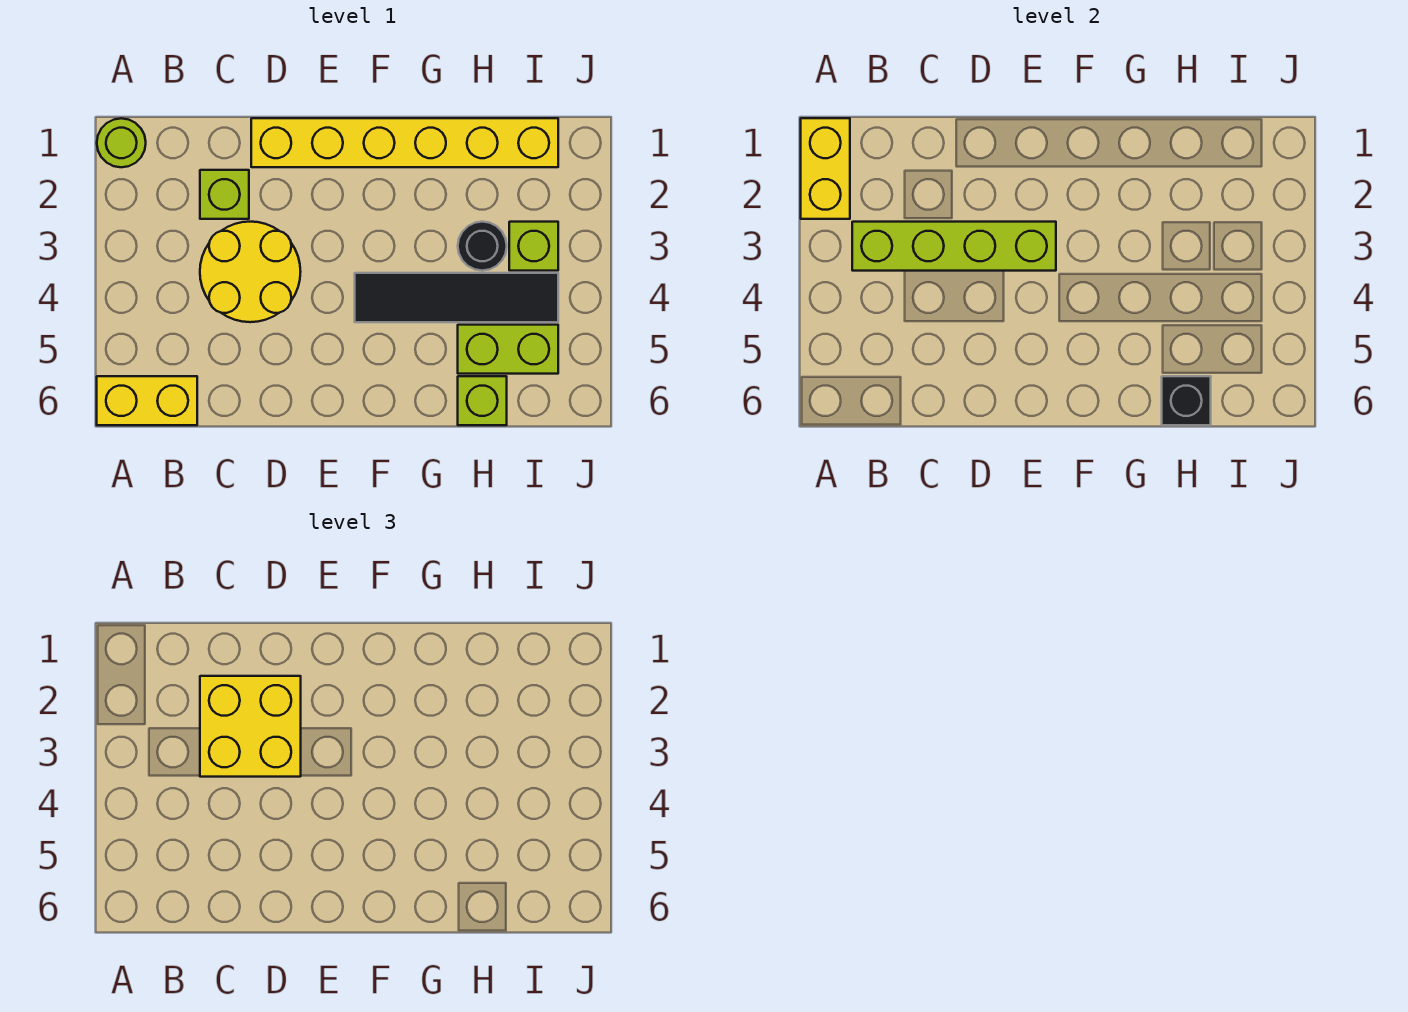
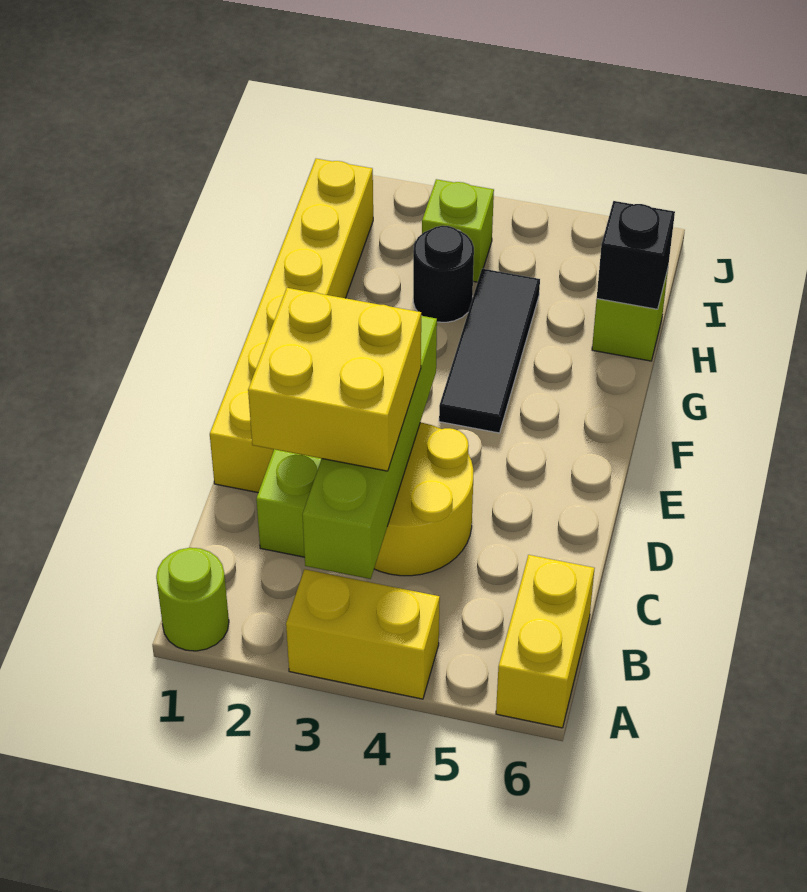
yellow 1x2 brick [801,118,850,219] -> yellow 1x2 brick moved to [286,569,440,699]
black 1x4 tile [355,273,558,322] -> black 1x3 tile [439,269,540,433]
lime 1x2 brick [458,325,558,374] -> none

